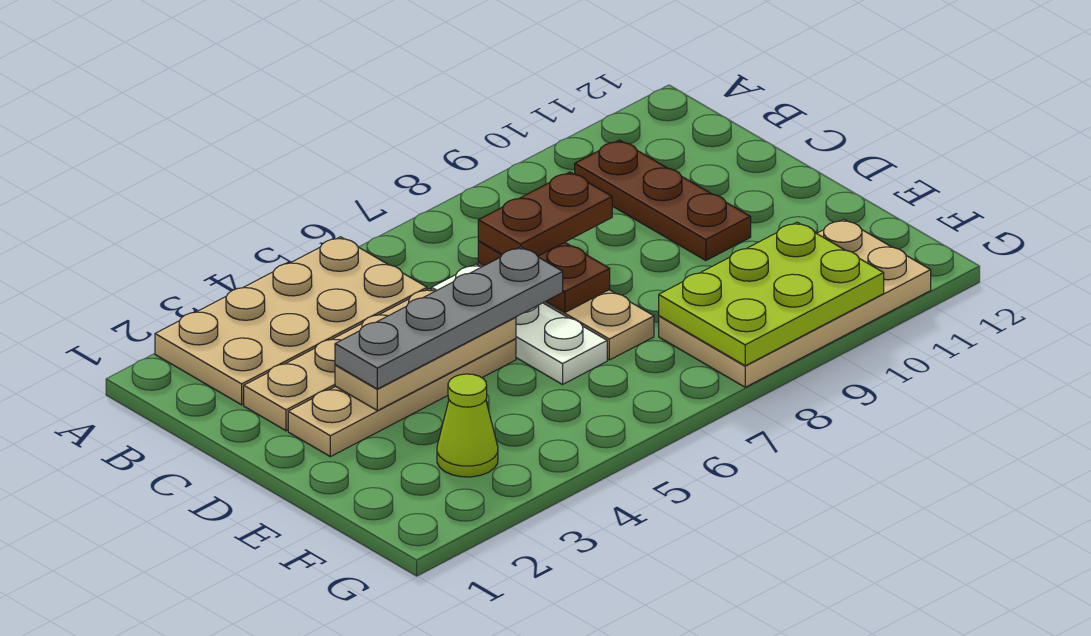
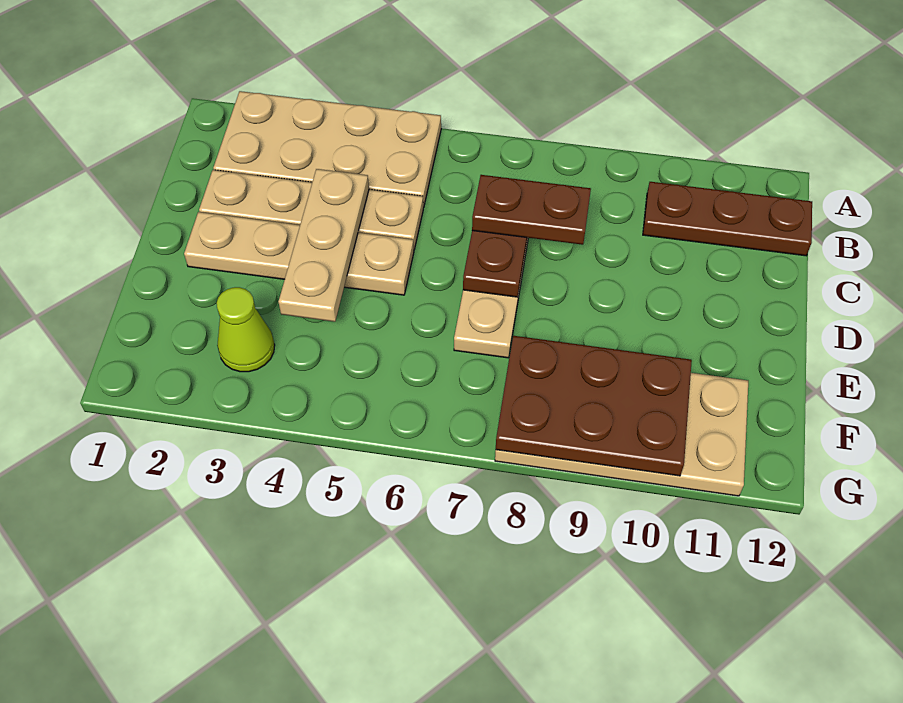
brown 1x3 plate [575,140,751,261] -> brown 1x3 plate turned to [643,182,812,256]
white 1x3 plate [431,264,607,384] -> none
tan 1x3 plate [335,317,516,411] -> tan 1x3 plate turned to [278,169,369,322]
grey 1x4 plate [335,247,563,389] -> none
lime 2x3 plate [659,222,884,366] -> brown 2x3 plate [496,336,692,476]

